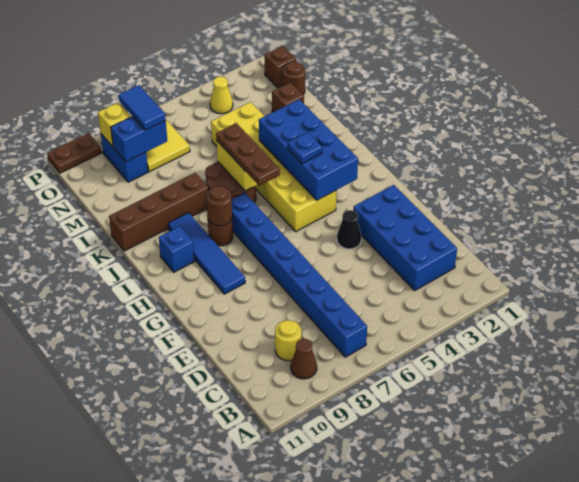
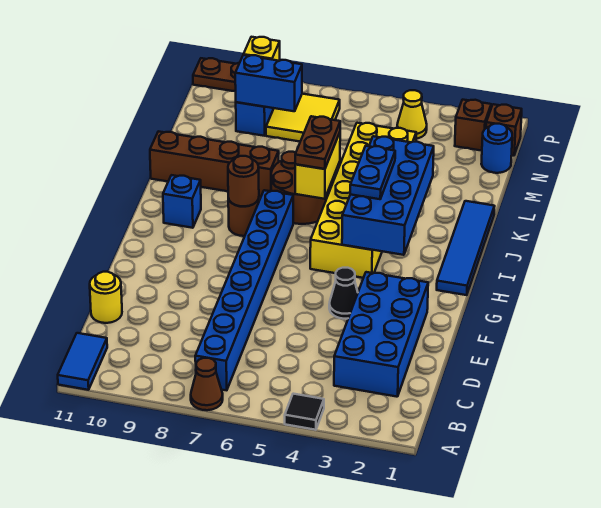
none -> black 1x1 tile [285,394,324,430]
brown 1x1 cone [291,339,317,379] -> brown 1x1 cone moved to [191,358,223,410]
yellow 1x1 round brick [275,320,301,361] -> yellow 1x1 round brick moved to [90,272,122,323]
blue 1x4 tile [168,213,245,294] -> blue 1x4 tile moved to [437,201,495,295]
blue 1x1 plate [288,132,322,164] -> blue 1x2 plate [350,146,395,199]
brown 1x3 plate [216,123,280,186] -> brown 1x2 plate [295,116,340,169]
brown 1x1 brick [272,82,304,112] -> brown 1x1 brick moved to [455,100,491,151]
brown 1x1 round brick [282,61,305,94] -> blue 1x1 round brick [481,124,512,173]
blue 1x2 tile [119,85,166,130] -> blue 1x2 tile moved to [58,333,107,390]

